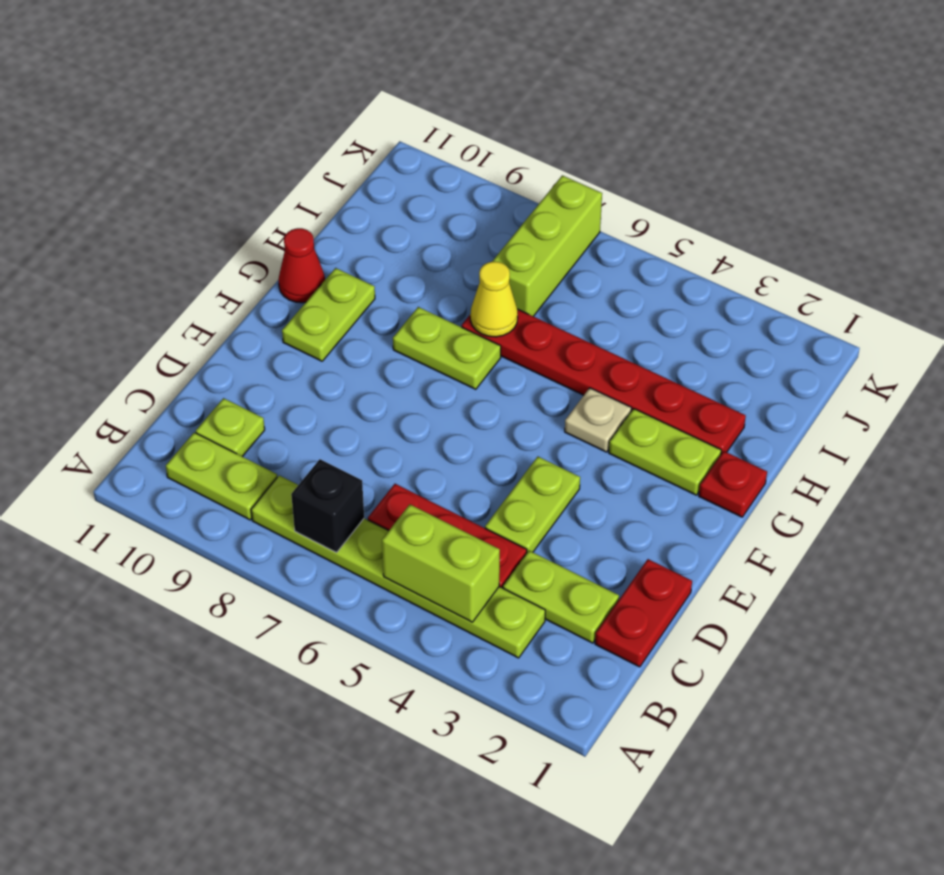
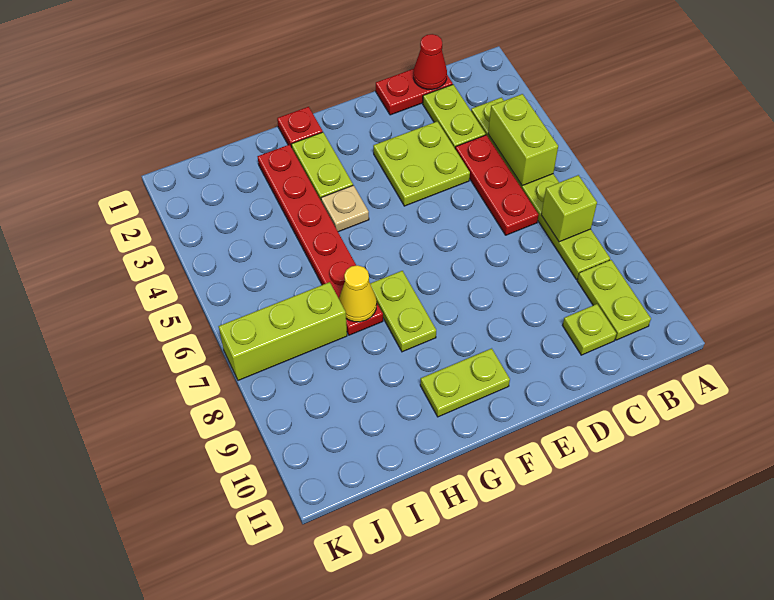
black 1x1 brick [291,459,364,552] -> lime 1x1 brick [541,175,597,242]
lime 1x2 plate [485,457,580,552] -> lime 2x2 plate [373,121,470,206]
red 1x1 cone [278,228,325,303] -> red 1x1 cone moved to [413,34,447,90]

